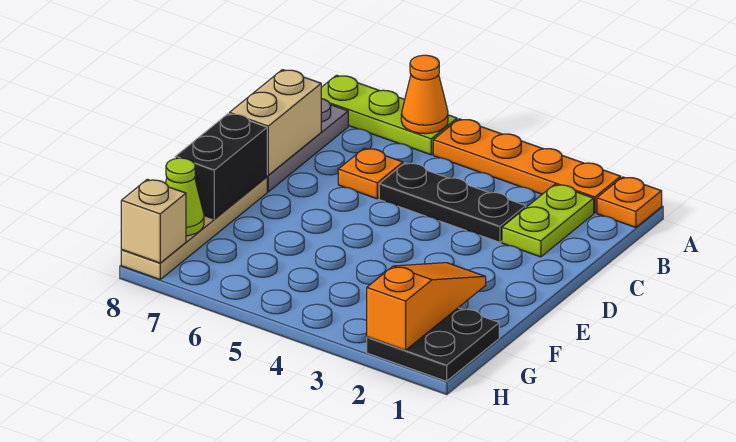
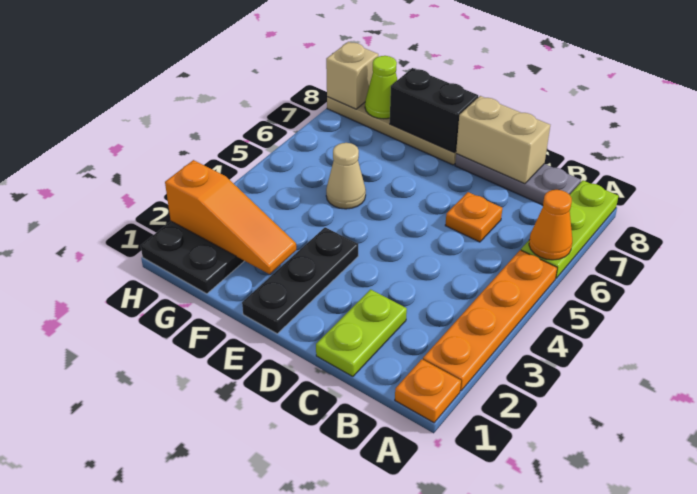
lime 1x2 plate [502,184,594,257] -> lime 1x2 plate turned to [316,289,407,377]
black 1x3 plate [379,163,526,242] -> black 1x3 plate moved to [242,227,358,334]
none -> tan 1x1 cone [326,143,366,209]

